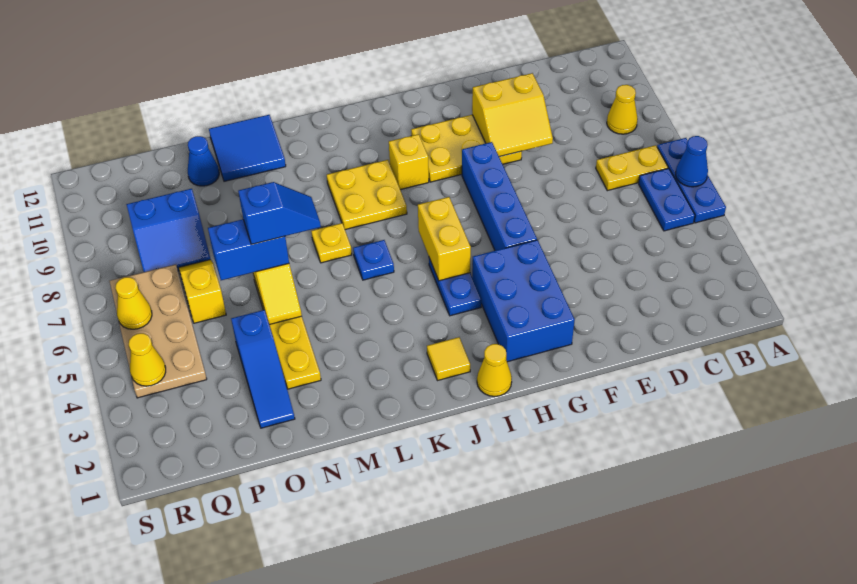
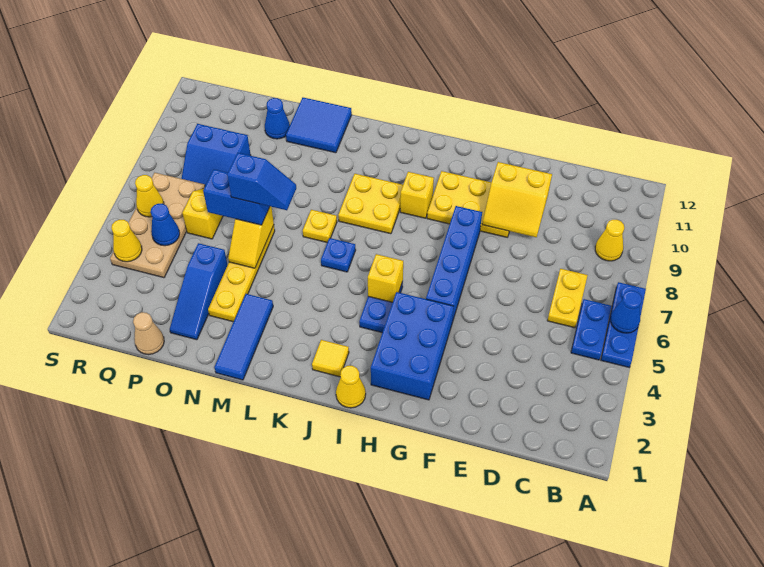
yellow 1x2 plate [596,145,668,191] -> yellow 1x2 plate turned to [547,269,588,328]
yellow 1x2 brick [418,197,471,281] -> yellow 1x1 brick [368,254,403,302]
none -> blue 1x3 tile [215,294,273,380]
none -> tan 1x1 cone [133,312,164,354]
none -> blue 1x1 cone [151,204,180,246]

